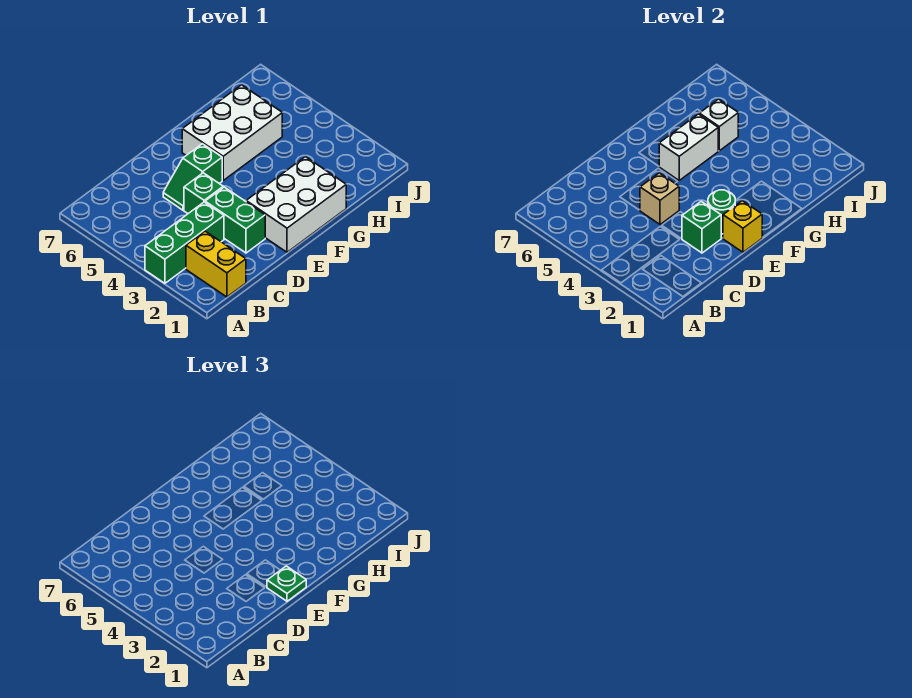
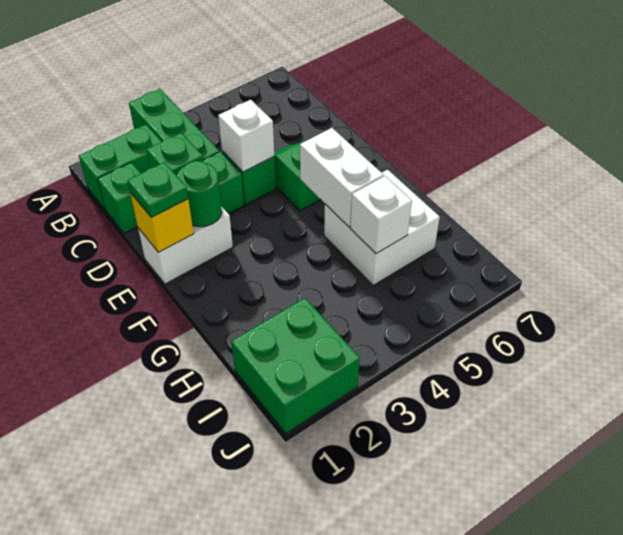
yellow 1x2 brick [186,231,246,297] -> green 1x2 brick [79,124,162,209]
none -> green 1x1 brick [98,162,141,233]
tan 1x1 brick [640,173,679,224] -> white 1x1 brick [218,100,274,172]
white 2x3 brick [246,157,346,252] -> white 1x2 brick [138,206,233,284]
white 2x3 brick [182,85,282,180] -> white 2x2 brick [324,170,440,285]
none -> green 2x2 brick [231,298,360,434]

